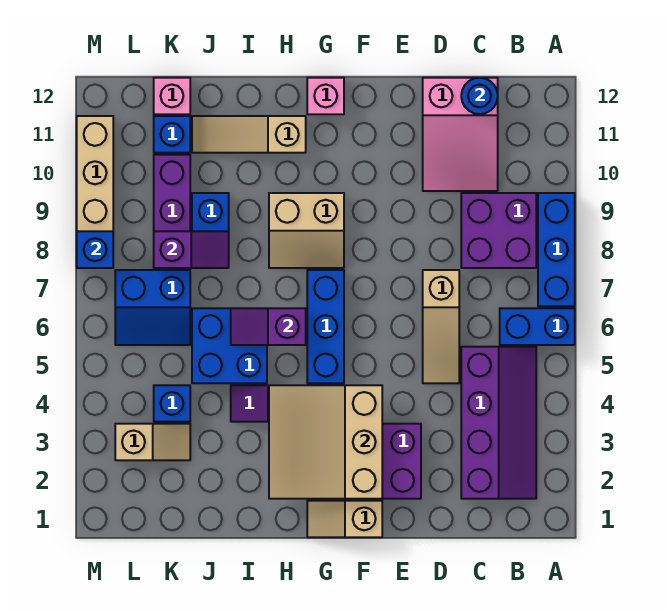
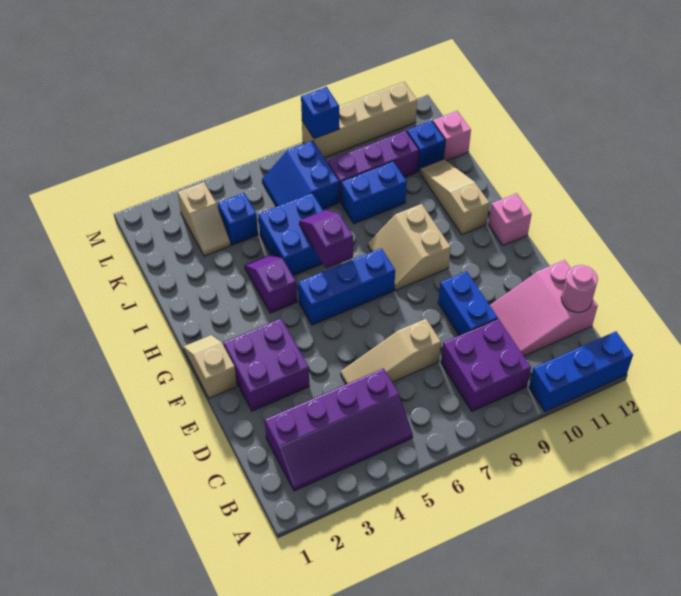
blue 1x2 brick [500,308,575,345] -> blue 1x2 brick moved to [438,271,498,336]
blue 1x3 brick [538,193,575,306] -> blue 1x3 brick moved to [529,331,633,412]
blue 1x1 round brick [461,78,498,114] -> pink 1x1 round brick [561,265,598,312]
tan 3x3 slope [269,385,382,499] -> none
purple 1x2 slope [154,231,229,268] -> none

